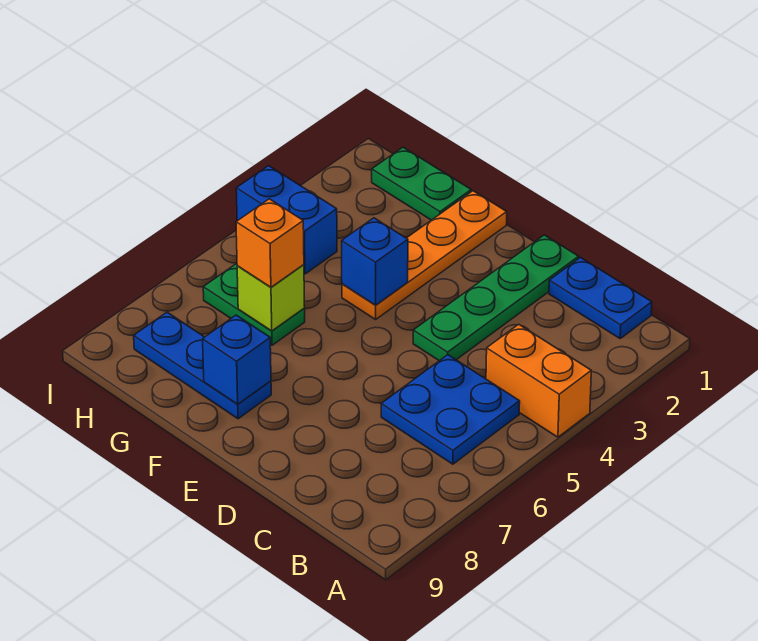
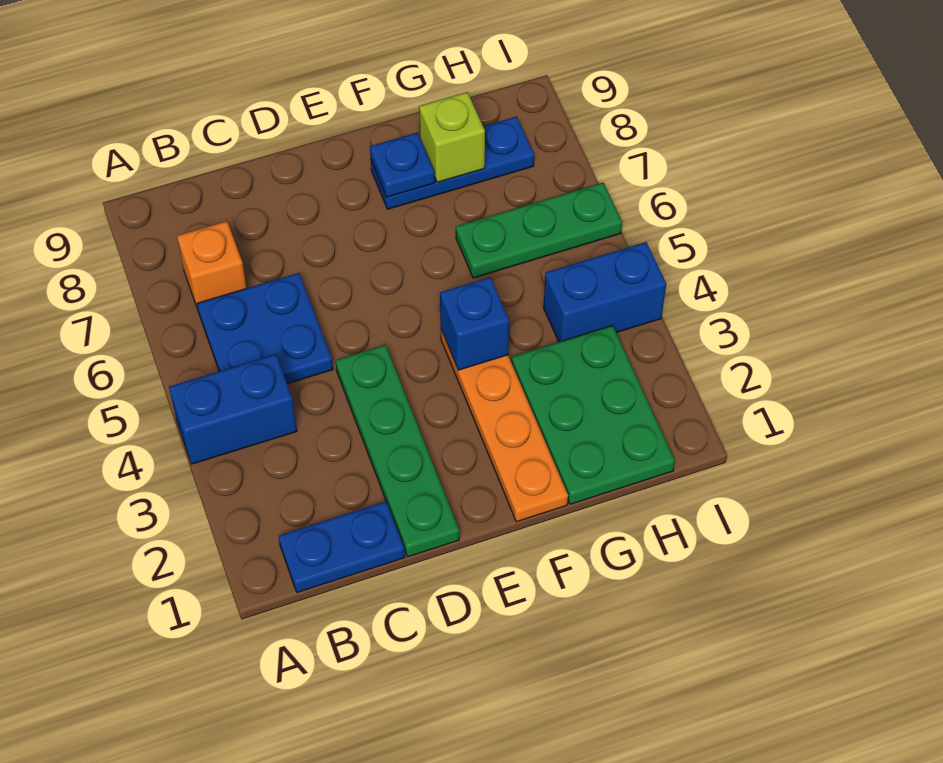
orange 1x2 brick [486,324,591,437] -> blue 1x2 brick [169,354,297,464]
blue 1x1 brick [203,315,271,404] -> blue 1x1 plate [370,133,435,197]
green 1x2 plate [372,147,471,220] -> green 2x3 plate [511,325,675,504]
green 1x2 plate [203,264,305,345] -> green 1x3 plate [456,183,622,278]
lime 1x1 brick [237,265,305,331] -> lime 1x1 brick moved to [419,92,485,182]
orange 1x1 brick [236,199,304,287] -> orange 1x1 brick moved to [177,221,247,312]

